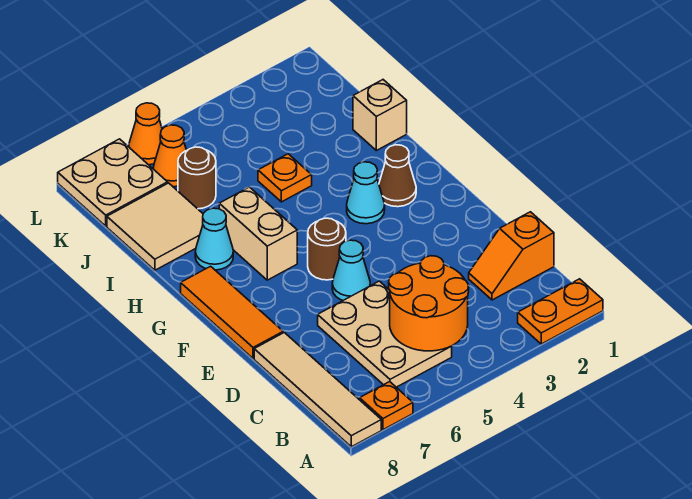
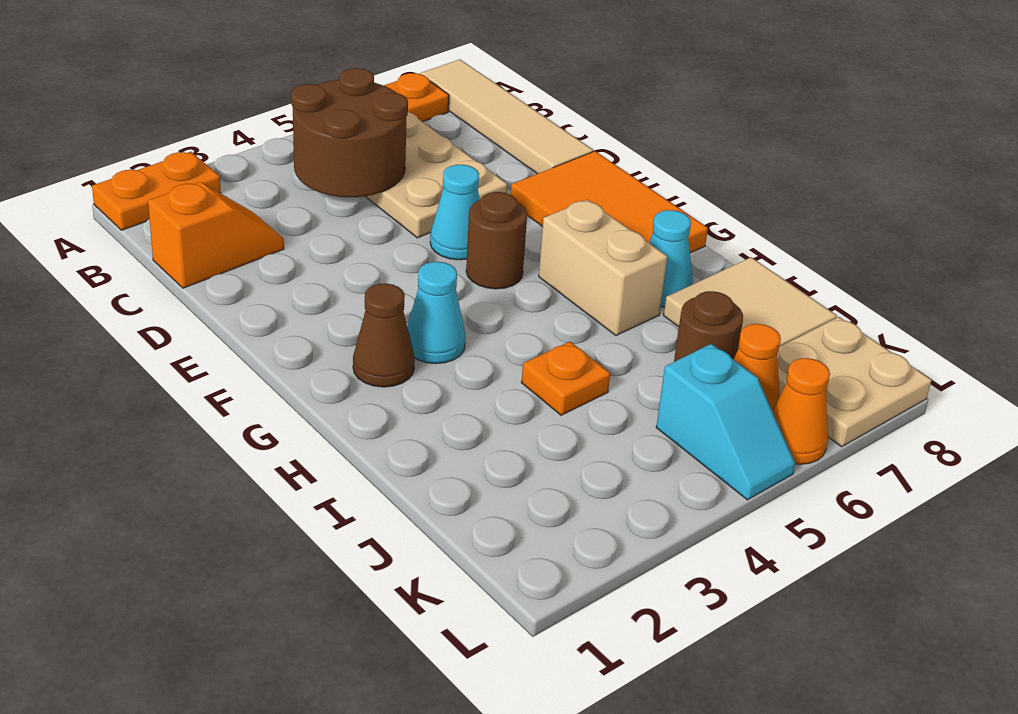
orange 2x2 round brick [389,256,469,351] -> brown 2x2 round brick [291,68,408,197]
orange 1x3 tile [181,266,283,359] -> orange 2x3 tile [511,151,708,253]
tan 1x1 brick [353,80,407,151] -> none
none -> cyan 1x2 slope [656,344,795,500]

